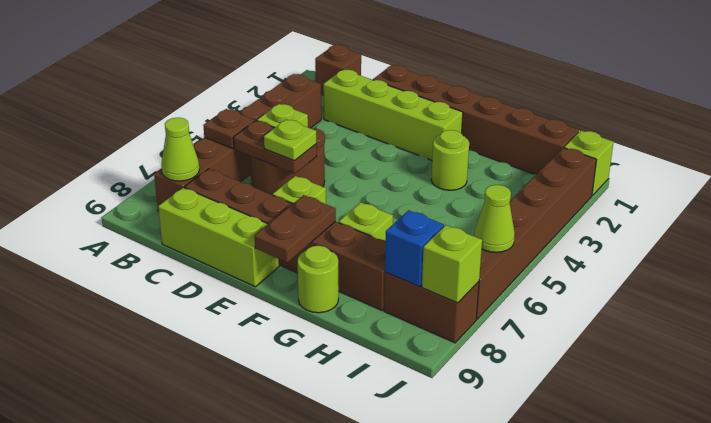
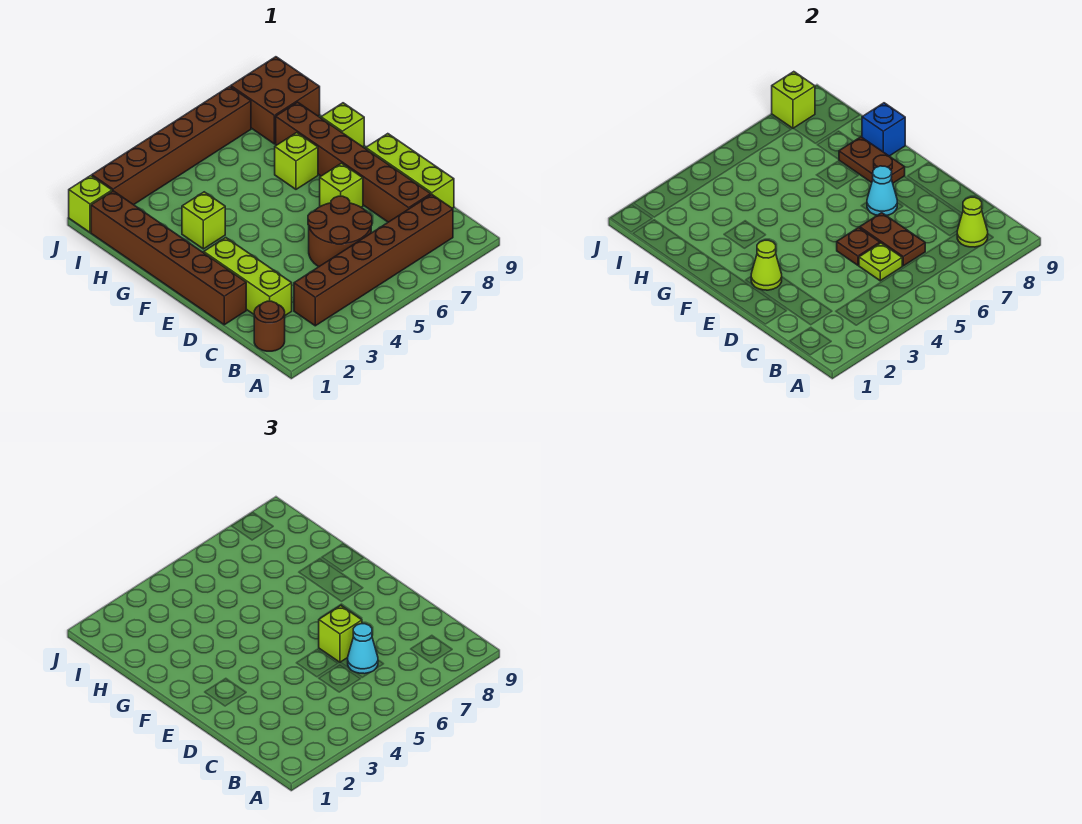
brown 1x1 brick [315,45,361,96] -> brown 1x1 round brick [254,301,285,351]
brown 1x1 plate [203,109,255,149] -> brown 1x1 plate moved to [837,228,880,265]
lime 1x4 brick [323,70,463,160] -> lime 1x3 brick [204,238,292,315]
none -> cyan 1x1 cone [348,624,378,674]
lime 1x1 plate [264,119,316,161] -> lime 1x1 brick [319,605,362,662]
none -> cyan 1x1 cone [867,166,897,216]
brown 1x2 plate [255,195,336,263] -> brown 1x2 plate turned to [839,137,905,183]
lime 1x1 round brick [431,130,469,190] -> lime 1x1 brick [182,192,225,249]
lime 1x1 round brick [298,246,339,313] -> lime 1x1 brick [321,103,364,147]
brown 1x2 brick [384,272,479,343] -> brown 2x2 brick [231,57,320,144]
blue 1x1 brick [385,210,444,287] -> blue 1x1 brick moved to [862,103,905,156]
lime 1x1 cone [474,185,515,252] -> lime 1x1 cone moved to [751,240,782,290]

